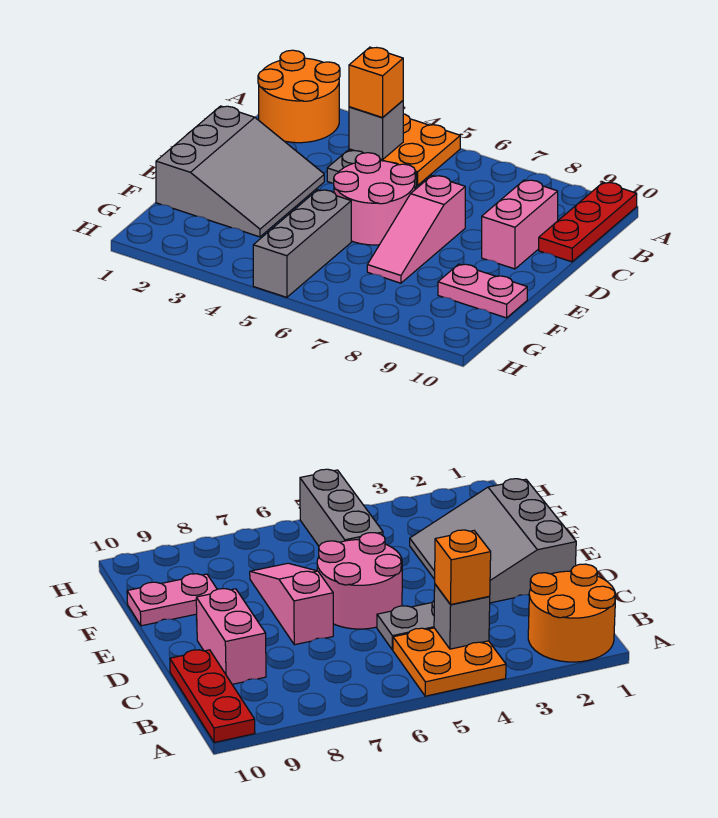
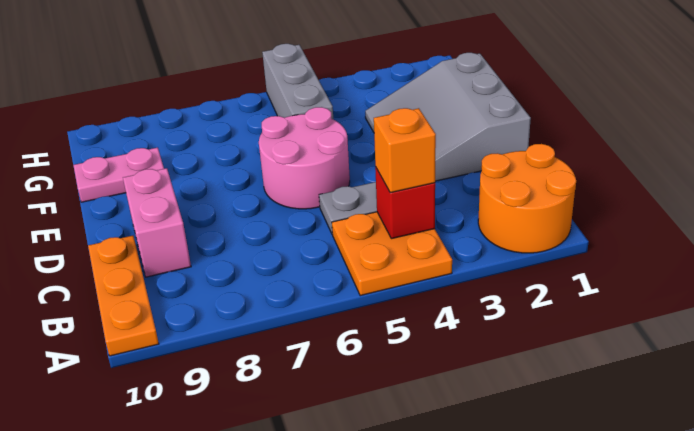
red 1x3 plate [539,182,637,262] -> orange 1x3 plate [88,236,159,356]
grey 1x1 brick [349,101,403,160] -> red 1x1 brick [375,167,435,239]
pink 1x3 slope [367,176,465,283] -> none

